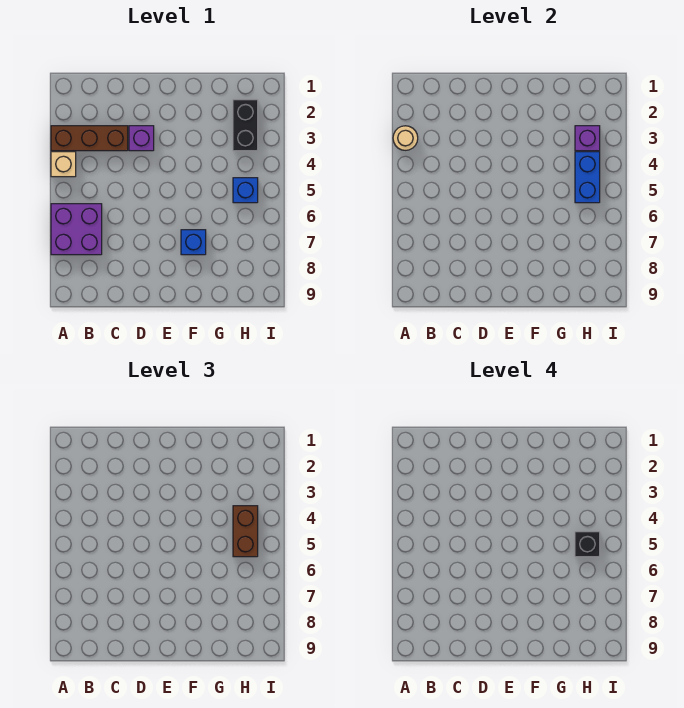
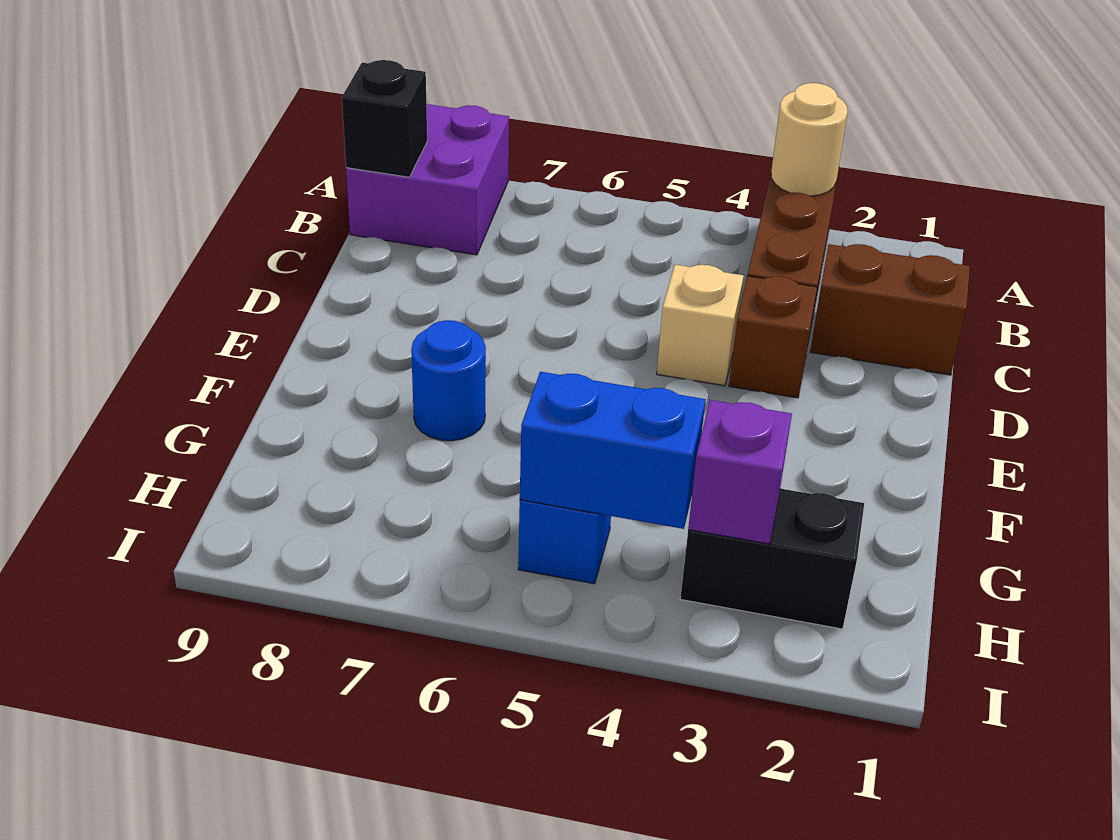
tan 1x1 brick [51,152,76,177] -> tan 1x1 brick moved to [657,265,744,386]
purple 2x2 brick [51,204,102,255] -> purple 2x2 brick moved to [346,104,509,255]
purple 1x1 brick [129,126,154,151] -> brown 1x1 brick [729,276,817,398]
blue 1x1 brick [181,230,206,255] -> blue 1x1 round brick [411,320,486,441]
brown 1x2 brick [233,506,258,557] -> brown 1x2 brick moved to [810,244,970,375]
black 1x1 brick [575,532,600,557] -> black 1x1 brick moved to [342,60,427,177]

